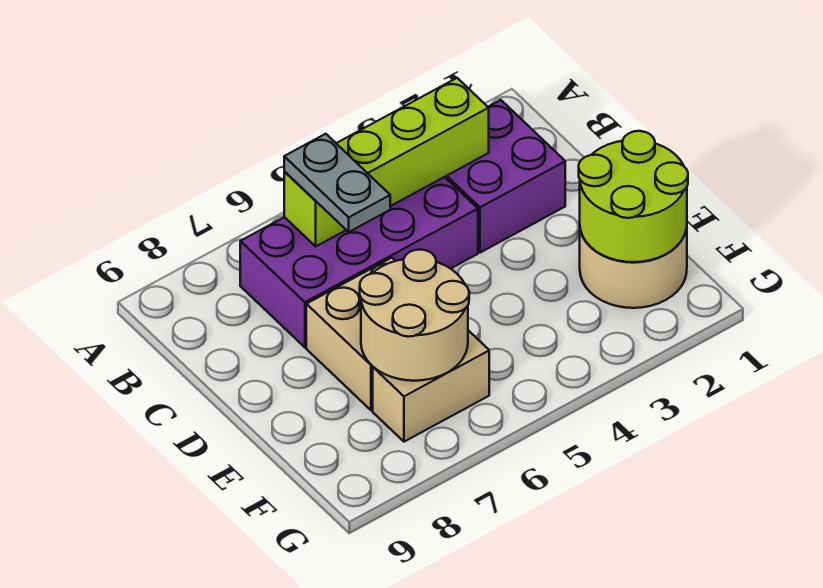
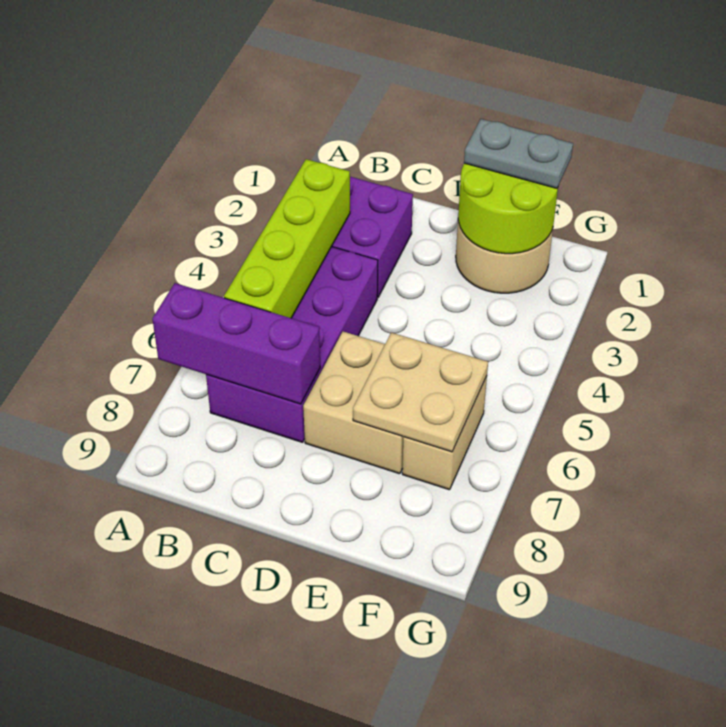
none -> purple 1x3 brick [152,283,320,404]
grey 1x2 plate [284,134,390,232] -> grey 1x2 plate moved to [464,119,573,188]
tan 2x2 round brick [360,250,469,381] -> tan 2x2 plate [353,333,488,452]

